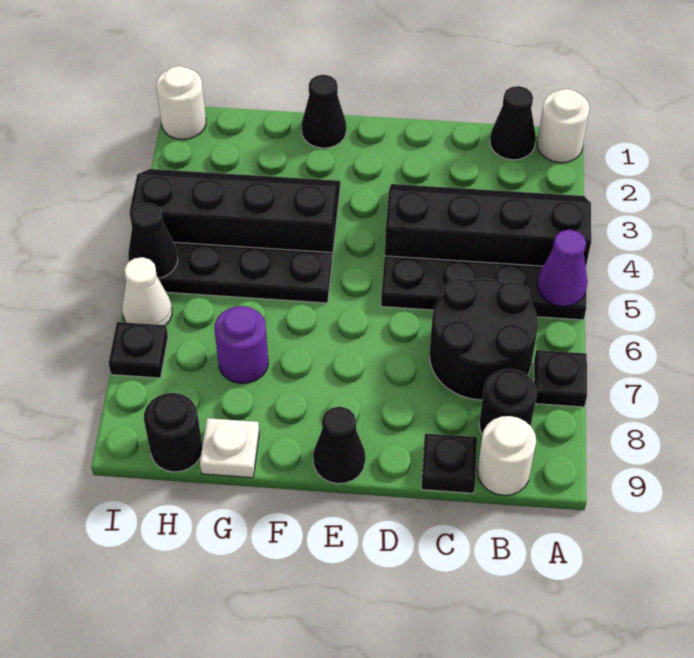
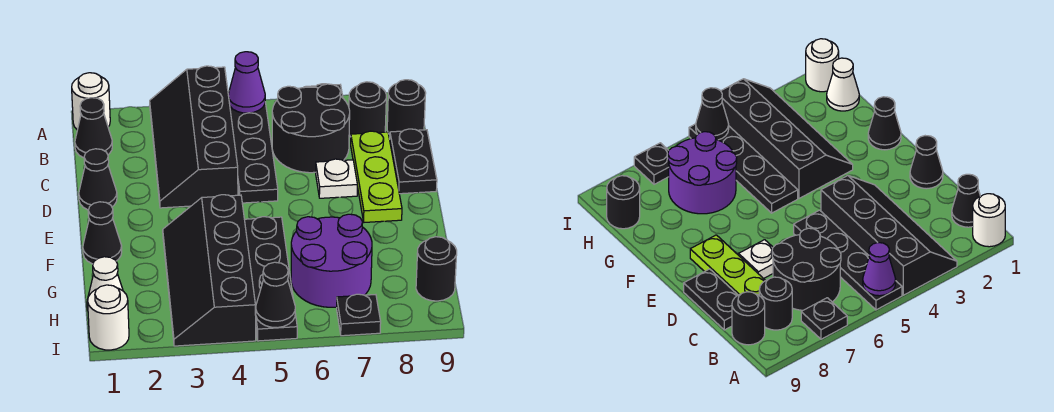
white 1x1 round brick [477,416,536,495] -> black 1x1 round brick [387,80,426,135]
none -> lime 1x3 plate [351,131,402,222]
black 1x1 plate [421,433,477,493] -> black 1x2 plate [390,129,437,194]
black 1x1 cone [313,406,365,484] -> black 1x1 cone moved to [79,149,117,210]
purple 1x1 round brick [215,306,268,383] -> purple 2x2 round brick [291,214,372,307]
white 1x1 plate [200,418,259,478] -> white 1x1 plate moved to [316,159,357,198]
white 1x1 cone [122,257,172,325] -> white 1x1 cone moved to [87,257,123,310]

